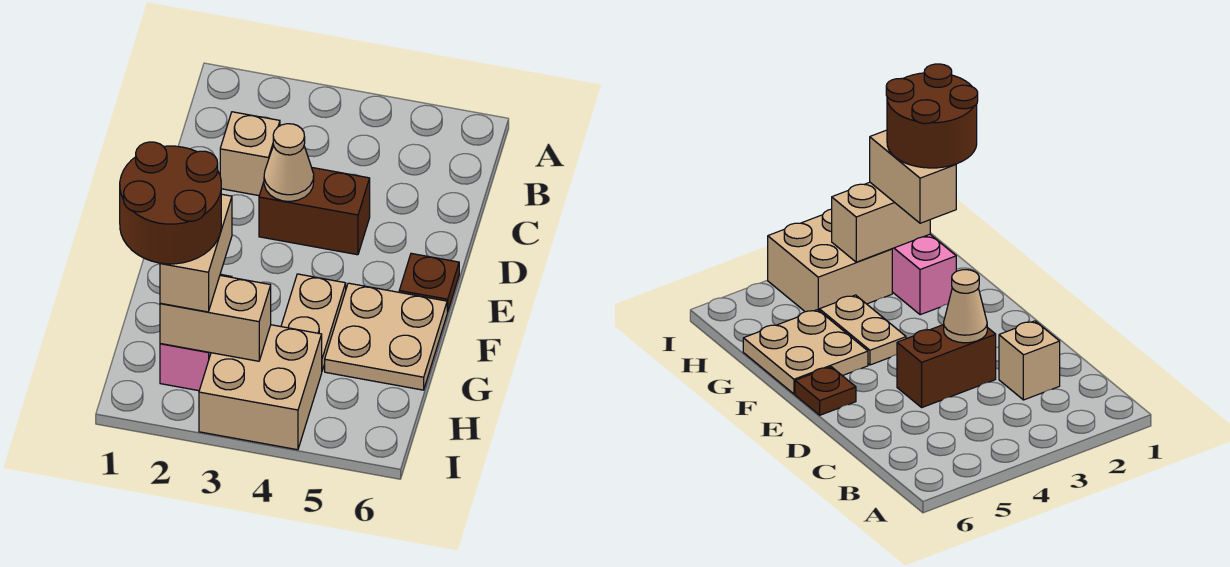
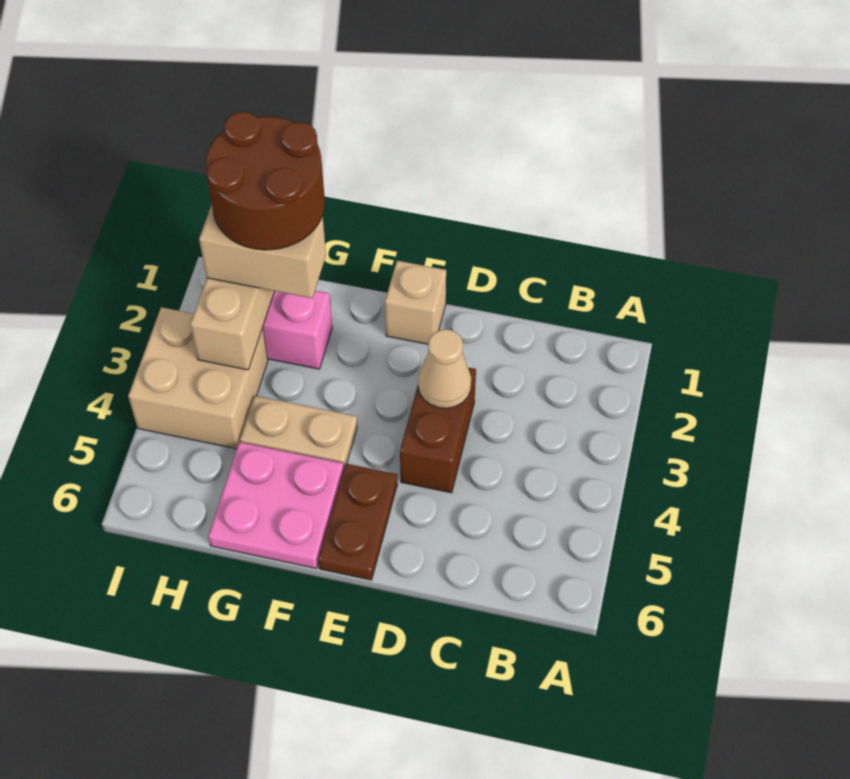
tan 1x1 brick [220,112,280,196] -> tan 1x1 brick moved to [385,261,446,344]
brown 1x1 plate [399,253,459,312] -> brown 1x2 plate [318,464,397,580]
tan 2x2 plate [325,283,447,390] -> pink 2x2 plate [208,442,344,568]

